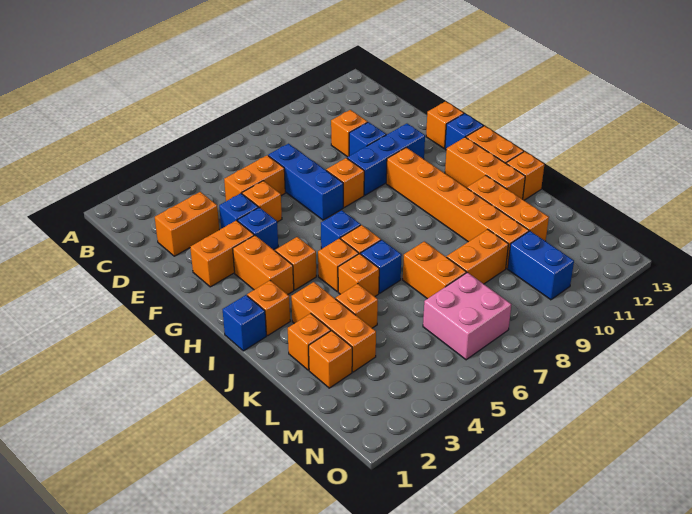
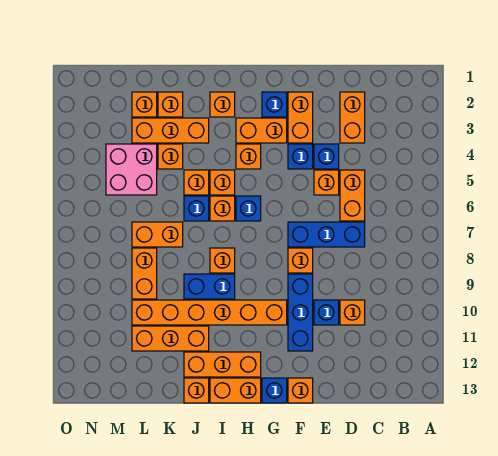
blue 1x1 brick [223,295,266,351] -> blue 1x1 brick moved to [262,92,287,117]
none -> orange 1x1 brick [210,248,235,273]
pink 2x2 brick [423,272,511,360] -> pink 2x2 brick moved to [106,144,157,195]
blue 1x2 brick [508,231,574,300] -> blue 1x2 brick moved to [184,274,235,299]

